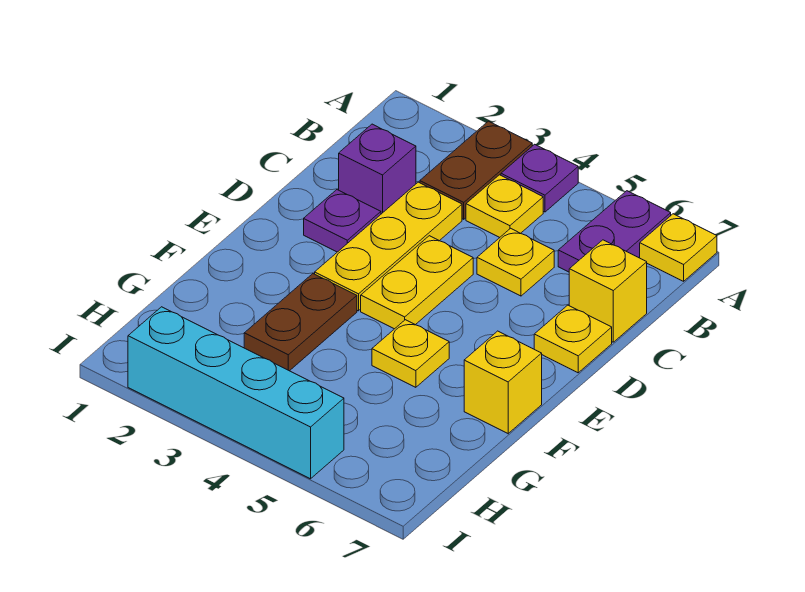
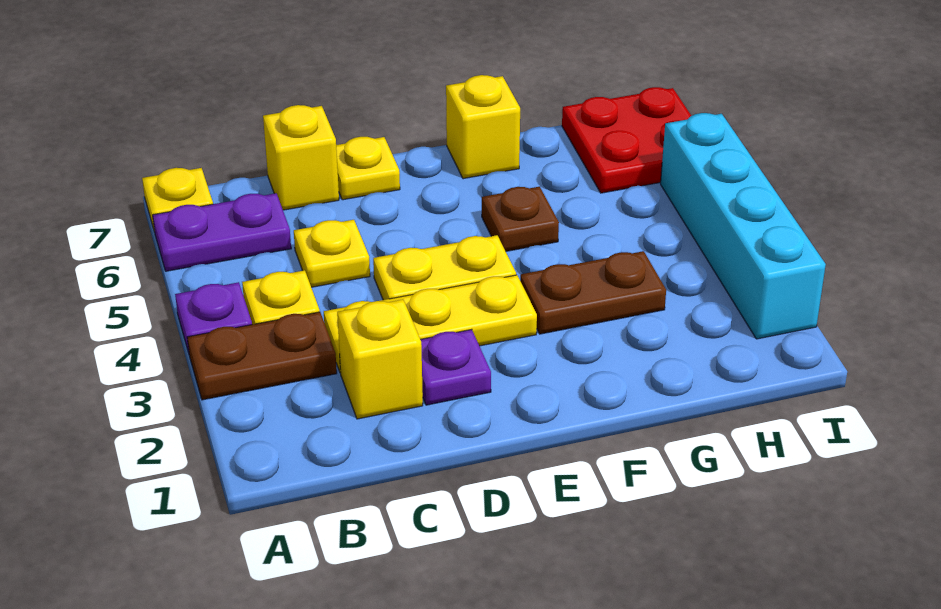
purple 1x1 brick [339,124,416,214] -> yellow 1x1 brick [337,299,423,419]
yellow 1x1 plate [372,320,449,387] -> brown 1x1 plate [482,187,559,251]
none -> red 2x2 plate [562,87,691,193]

